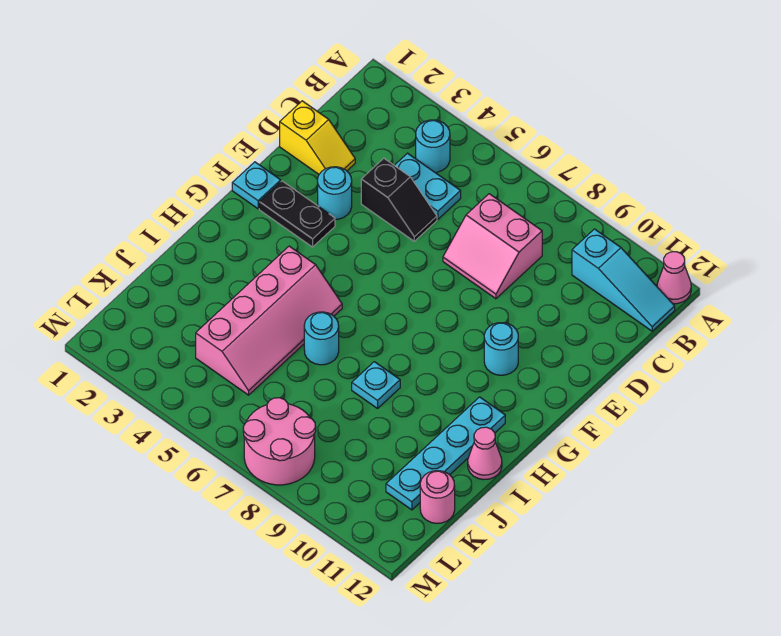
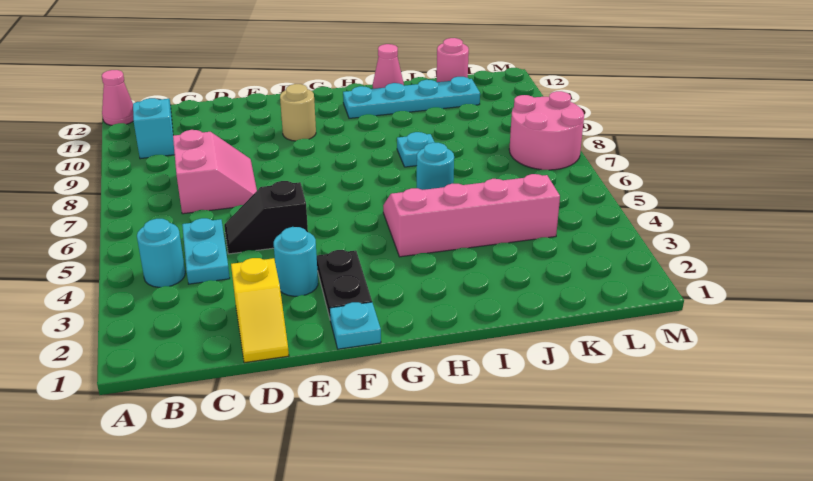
yellow 1x2 slope [280,101,355,174] -> yellow 1x2 slope turned to [231,258,289,363]
black 1x2 slope [361,158,437,241] -> black 1x2 slope turned to [224,181,308,254]
cyan 1x1 round brick [484,323,518,375] -> tan 1x1 round brick [280,84,316,141]

